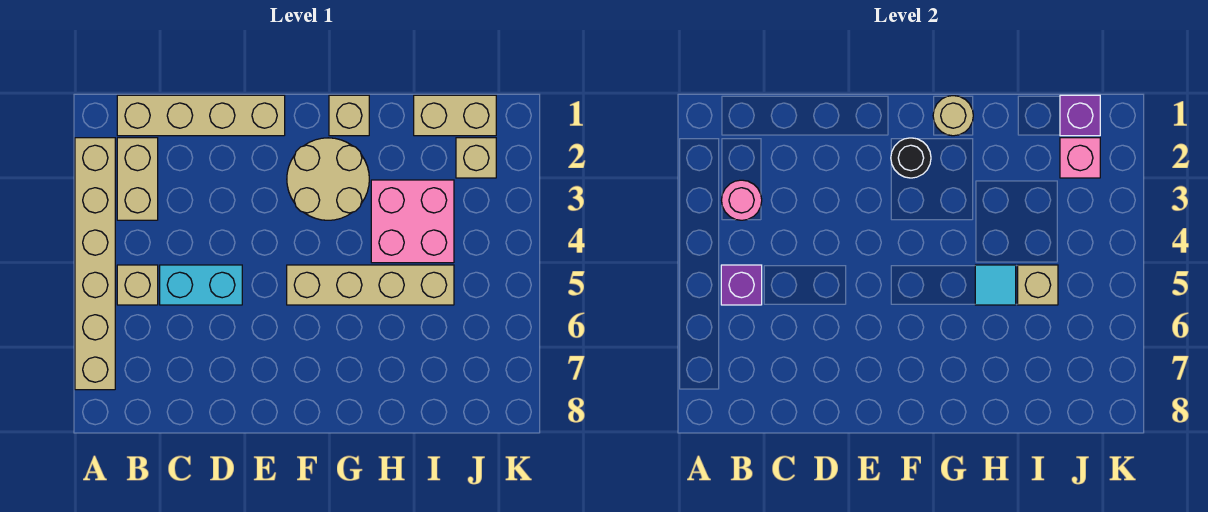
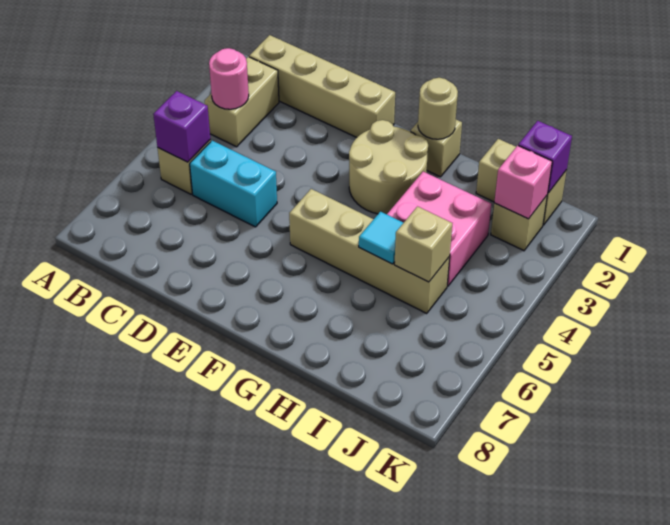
tan 1x6 brick [75,138,115,390] -> none
black 1x1 round brick [891,138,931,178] -> none

